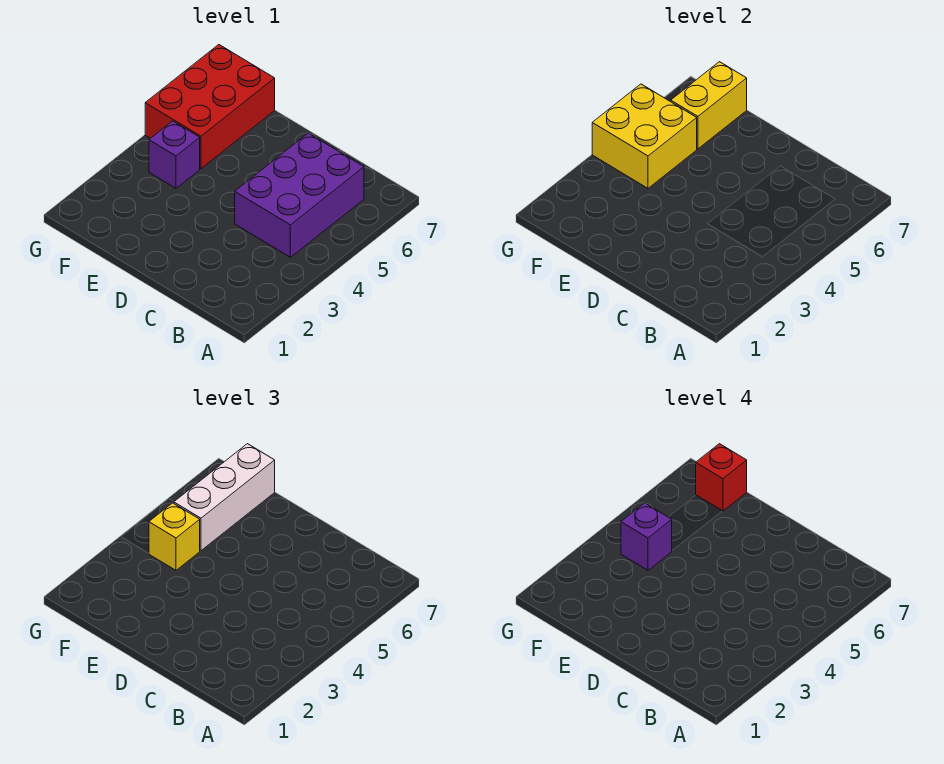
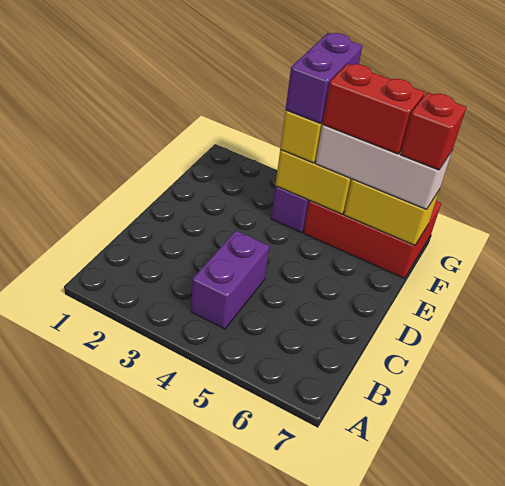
purple 2x3 brick [235,133,364,257] -> purple 1x2 brick [191,231,269,329]
purple 1x1 brick [621,503,672,570] -> purple 1x2 brick [286,33,362,124]
none -> red 1x2 brick [323,64,425,154]

